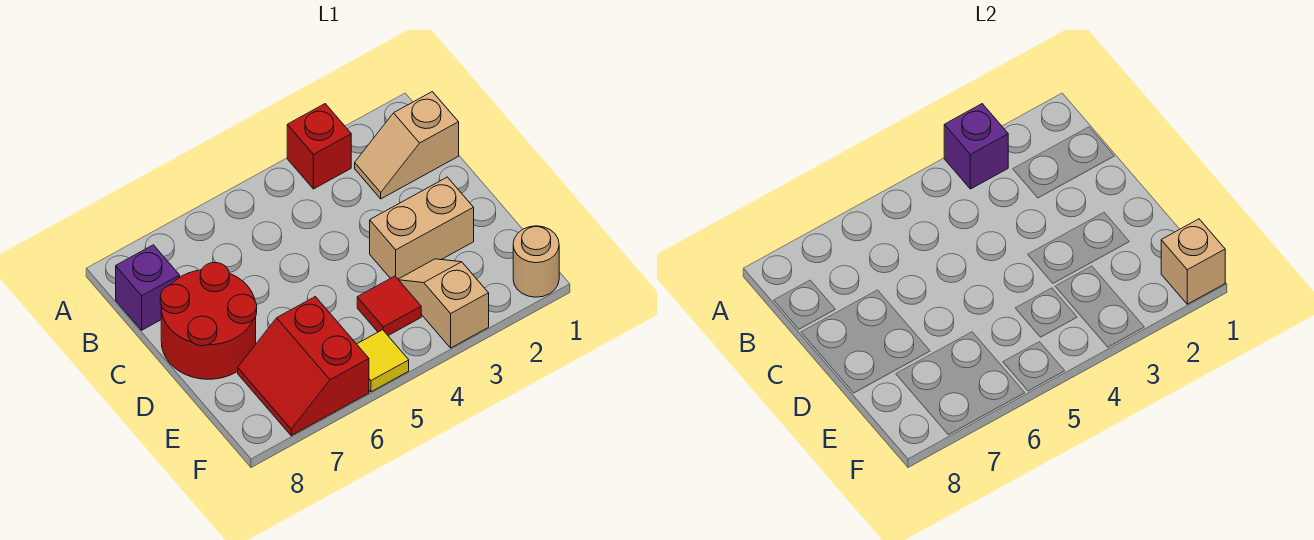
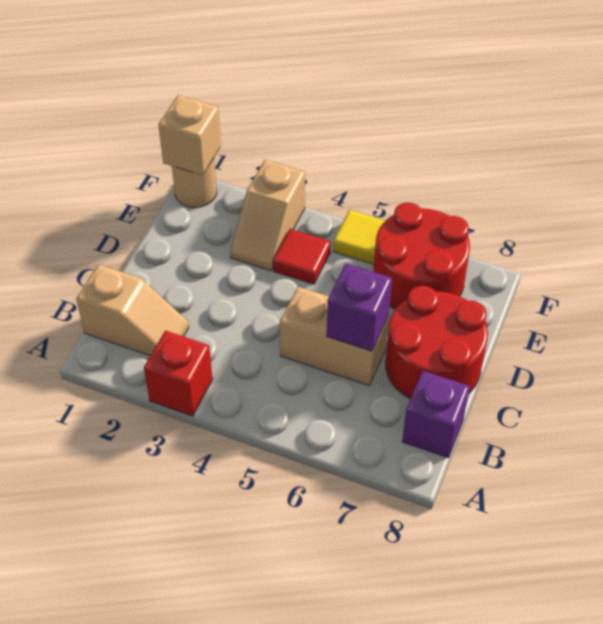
purple 1x1 brick [944,104,1008,189] -> purple 1x1 brick moved to [327,264,392,351]
tan 1x2 brick [370,177,474,279] -> tan 1x2 brick moved to [280,287,389,386]
red 2x2 slope [238,297,369,436] -> red 2x2 round brick [373,203,470,309]

